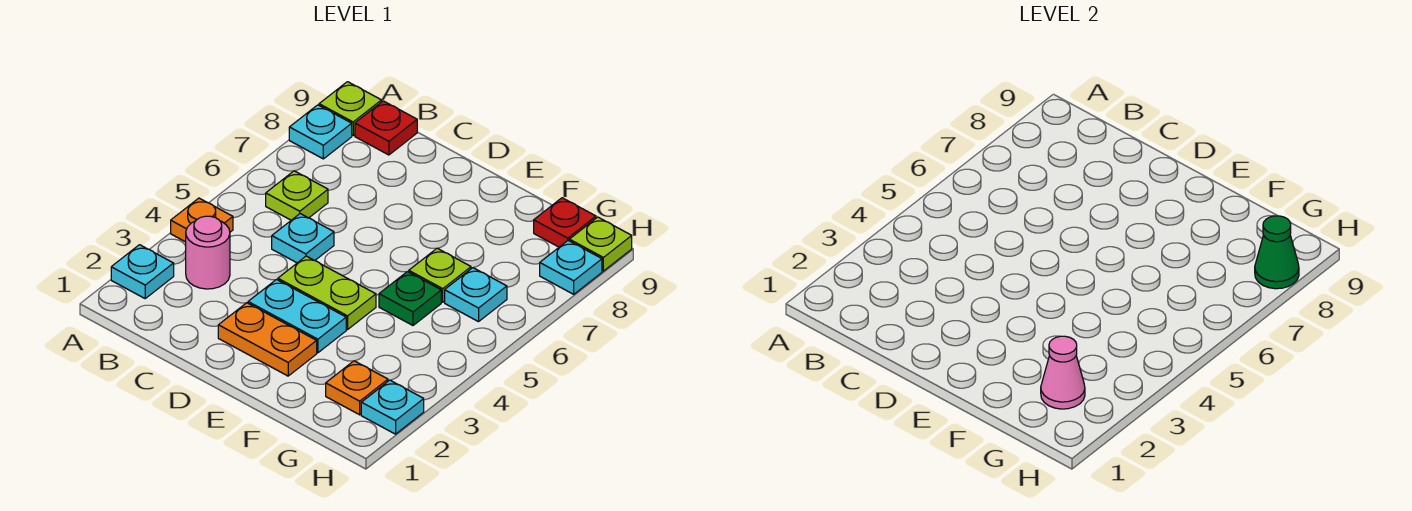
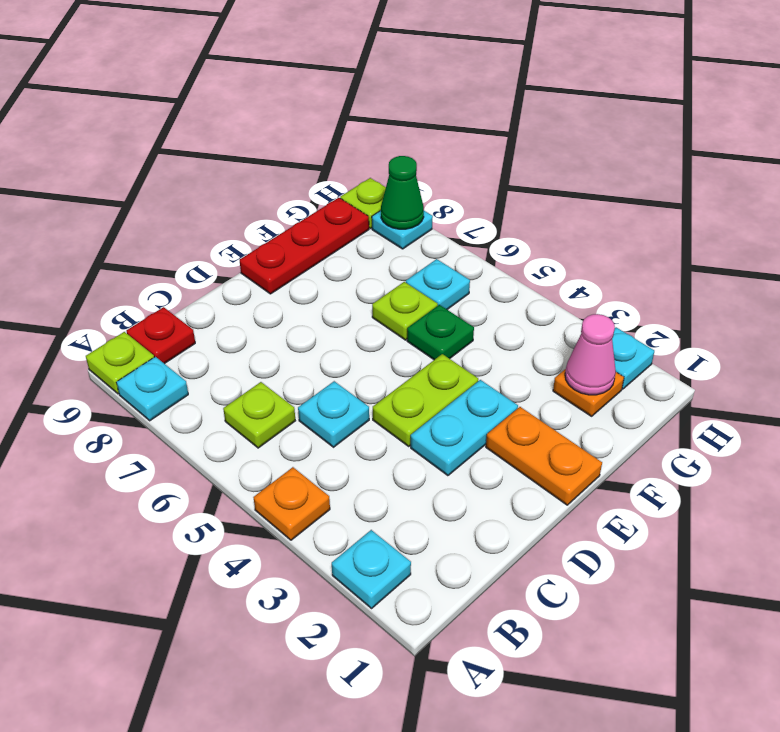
pink 1x1 round brick [186,216,230,289] -> none
orange 1x2 plate [218,303,317,376] -> orange 1x2 plate turned to [486,407,602,505]
red 1x1 plate [534,198,596,247] -> red 1x3 plate [240,198,369,294]

